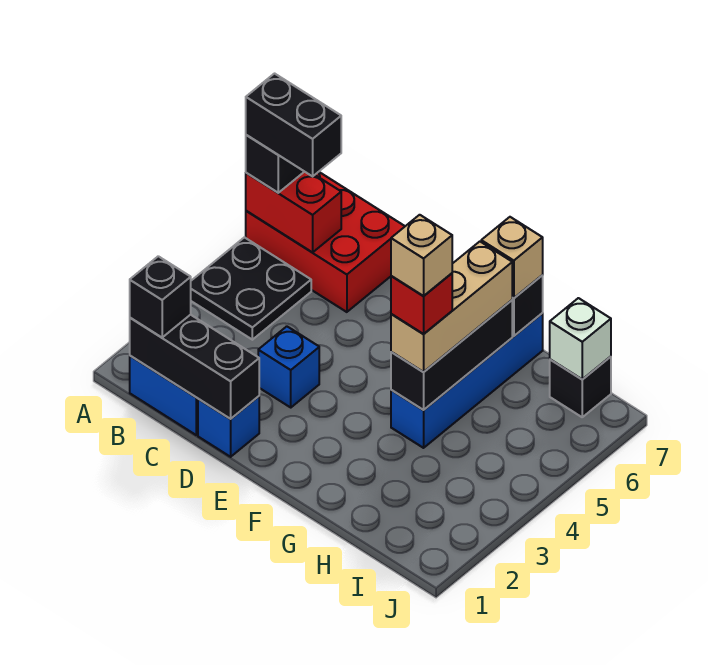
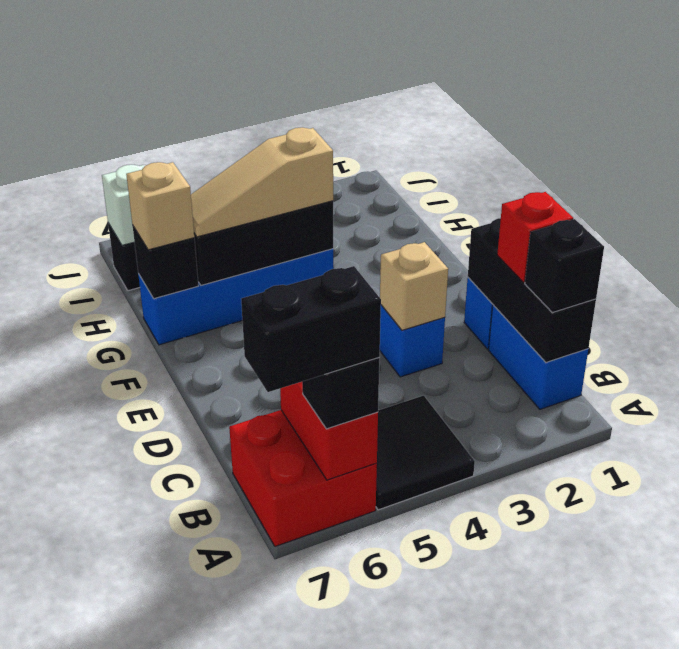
black 2x2 plate [191,237,311,340] -> black 2x2 tile [376,396,475,510]
red 2x3 brick [246,172,405,312] -> red 2x2 brick [229,410,377,547]
black 1x2 brick [246,74,341,177] -> black 1x2 brick turned to [241,266,381,392]
tan 1x3 brick [391,242,512,372] -> tan 1x3 slope [191,127,333,237]
red 1x1 brick [391,273,452,334] -> red 1x1 brick moved to [497,192,573,282]
tan 1x1 brick [391,215,452,296] -> tan 1x1 brick moved to [380,242,448,330]

